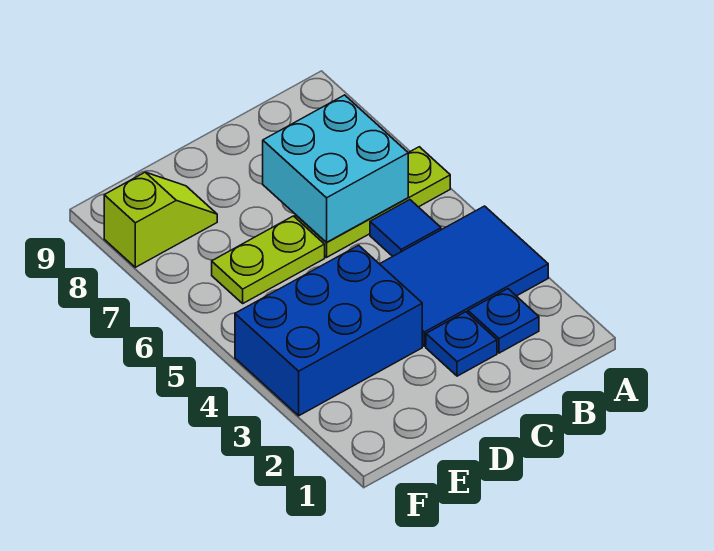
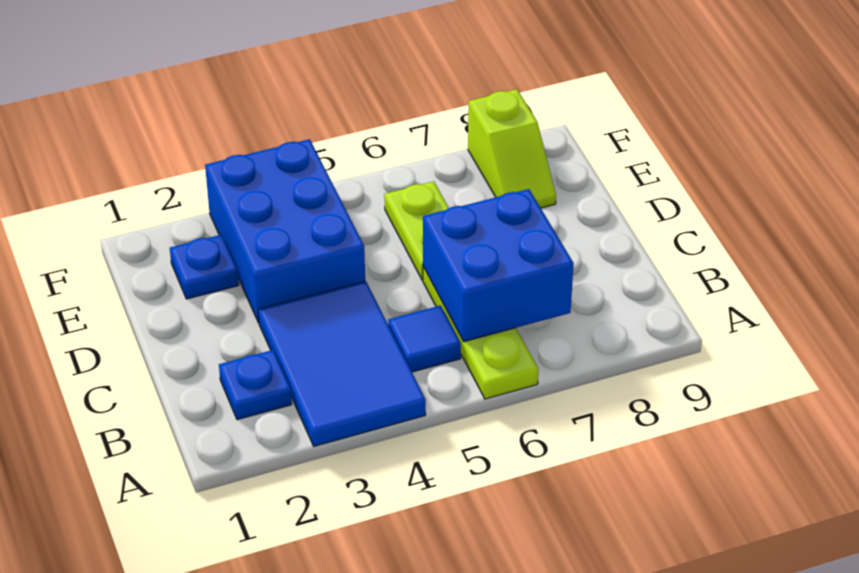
cyan 2x2 brick [263,95,408,242] -> blue 2x2 brick [423,189,574,342]
blue 1x1 plate [426,312,497,376] -> blue 1x1 plate moved to [170,235,239,299]

